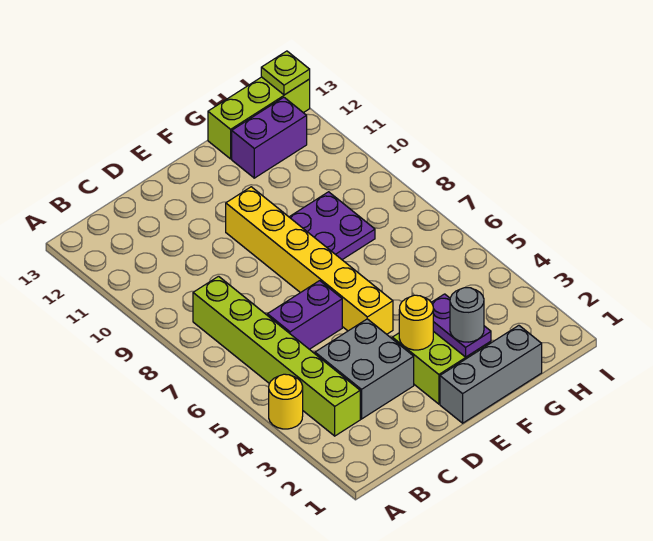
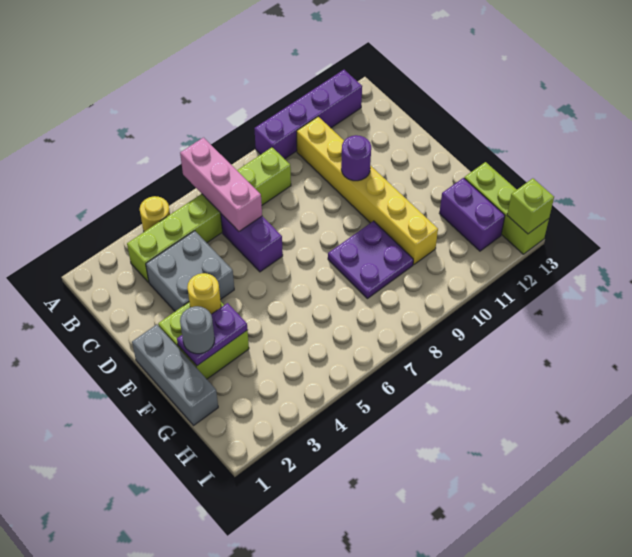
none -> pink 1x3 brick [180,138,262,231]
none -> purple 1x4 brick [254,70,362,159]
none -> purple 1x1 round brick [341,135,371,181]
yellow 1x6 brick [226,187,393,334] -> yellow 1x6 brick turned to [297,117,438,265]
lime 1x1 plate [261,51,310,95] -> lime 1x1 brick [507,178,554,234]

